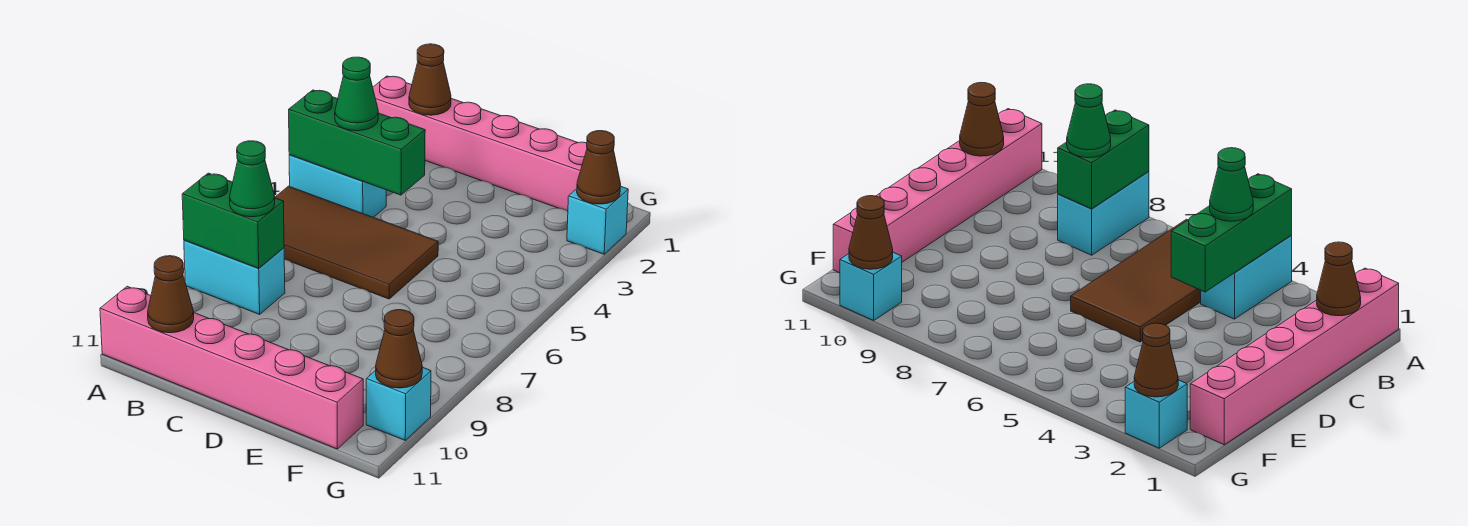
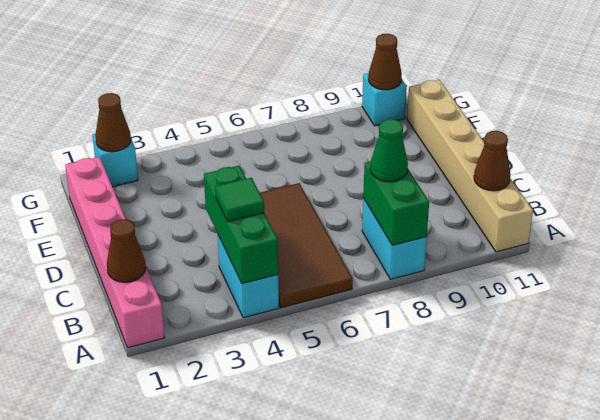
pink 1x6 brick [100,286,363,449] -> tan 1x6 brick [407,80,533,252]
green 1x1 cone [335,57,378,131] -> green 1x1 tile [215,178,264,222]

